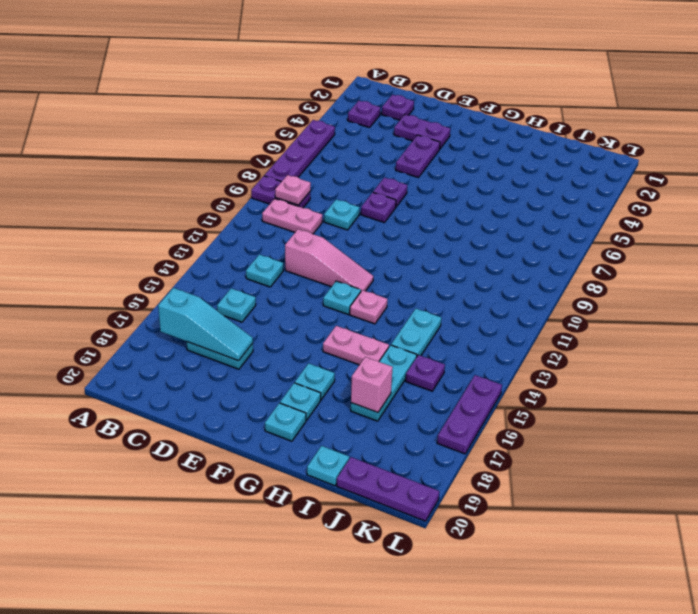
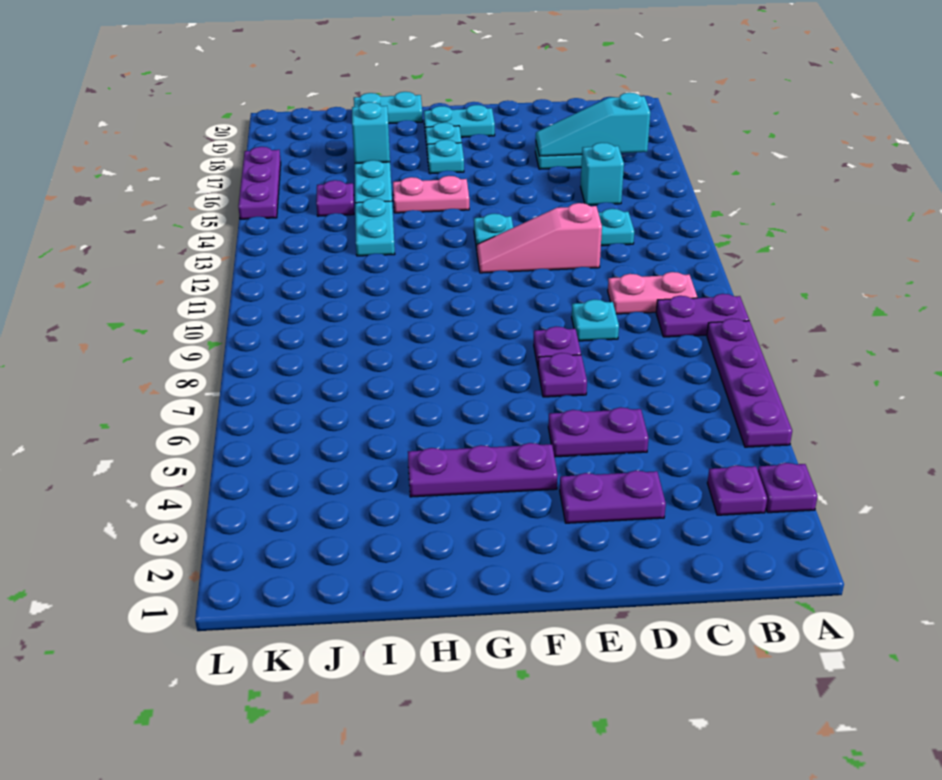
pink 1x1 plate [275,175,311,205] -> none
purple 1x1 plate [382,95,414,120] -> purple 1x1 plate moved to [758,463,818,513]
cyan 1x1 plate [217,288,256,322] -> cyan 1x1 brick [581,143,624,205]
purple 1x2 plate [396,135,440,178] -> purple 1x2 plate turned to [548,407,649,457]
pink 1x1 plate [350,290,387,324] -> none
cyan 1x1 plate [265,403,306,441] -> cyan 1x2 plate [424,105,495,137]
pink 1x1 brick [351,357,393,412] -> cyan 1x1 brick [352,102,390,163]
cyan 1x1 plate [307,446,349,486] -> cyan 1x2 plate [354,92,423,123]
purple 1x3 plate [337,457,439,521] -> purple 1x3 plate moved to [408,443,558,497]

